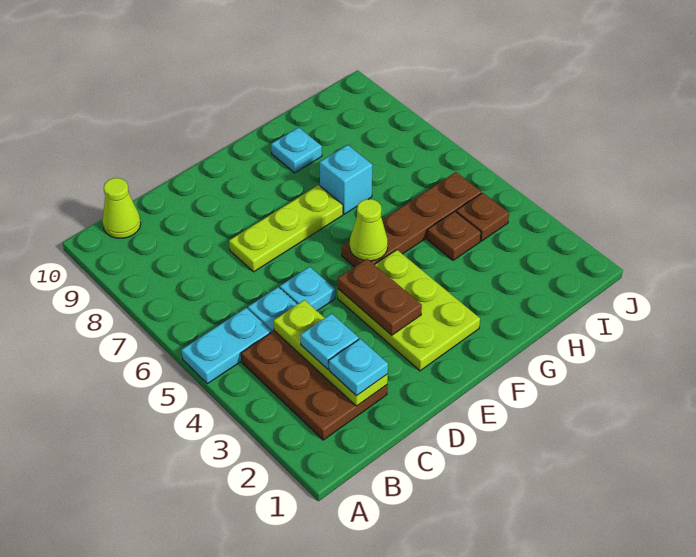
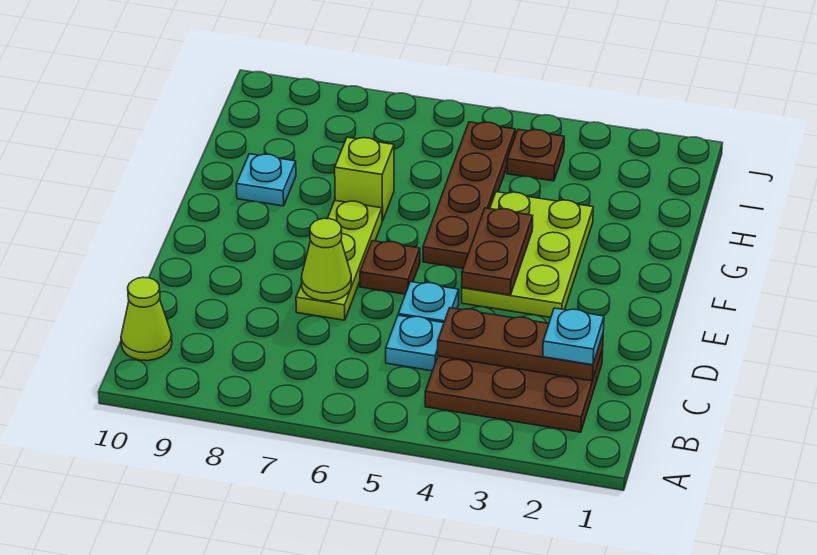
cyan 1x2 plate [181,308,271,384] -> none
lime 1x3 plate [274,300,388,406] -> brown 1x3 plate [438,308,603,381]
cyan 1x1 plate [300,314,359,369] -> none
lime 2x3 plate [338,250,480,371] -> lime 2x3 plate turned to [462,192,593,317]
brown 1x2 plate [338,259,422,335] -> brown 1x2 plate turned to [462,208,533,295]
lime 1x1 cone [350,199,388,261] -> lime 1x1 cone moved to [301,218,351,301]
cyan 1x1 brick [320,145,372,214] -> lime 1x1 brick [335,137,394,221]
brown 1x1 plate [427,211,481,260] -> brown 1x1 plate moved to [360,241,420,294]

